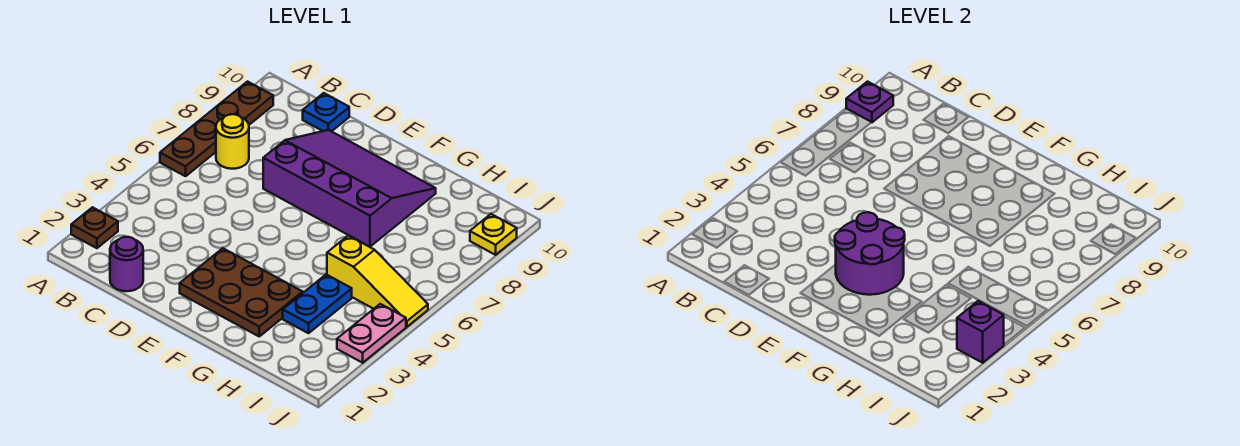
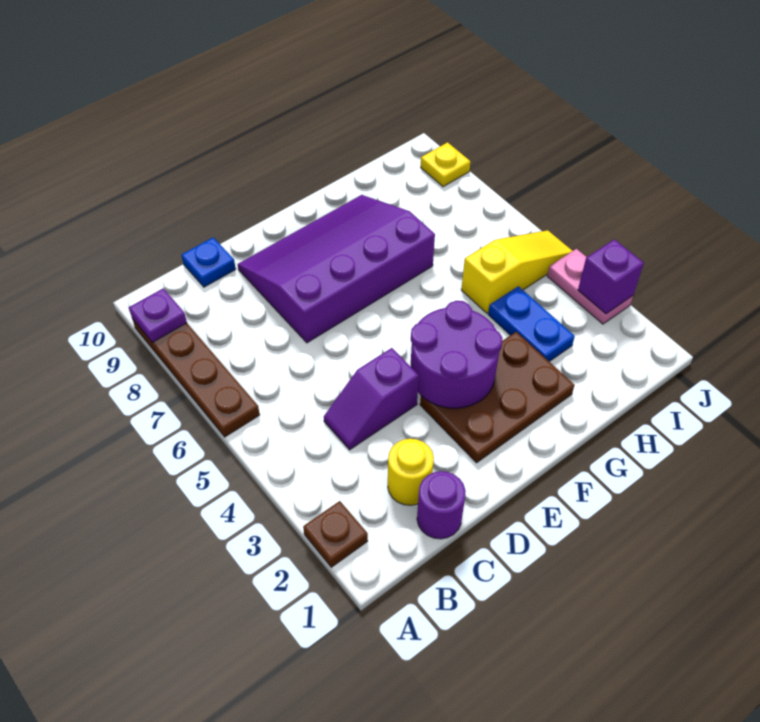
yellow 1x1 round brick [216,114,249,169] -> yellow 1x1 round brick moved to [388,439,434,505]
none -> purple 1x2 slope [324,348,419,450]

